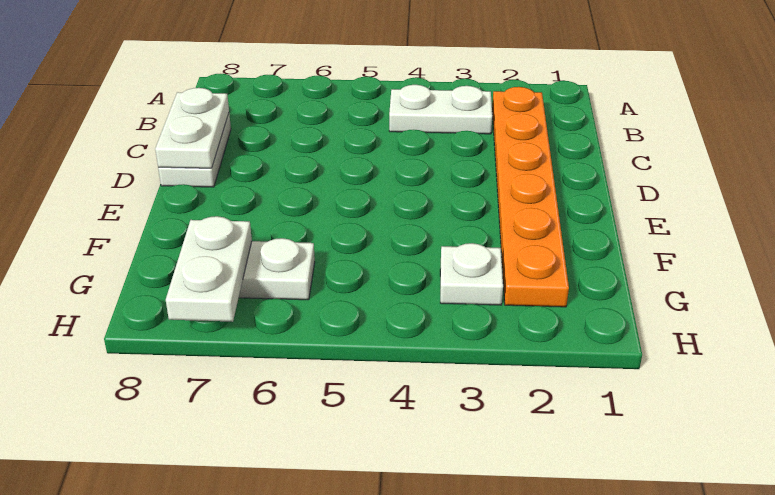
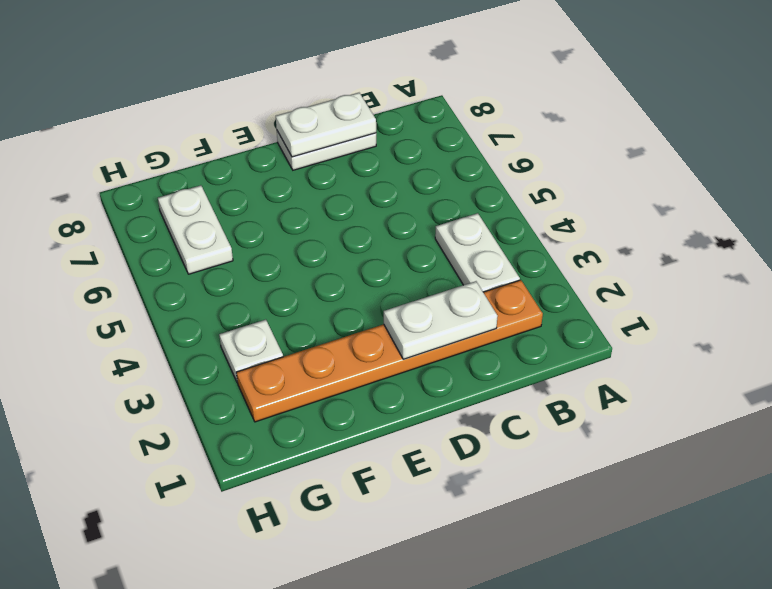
white 1x2 plate [166,216,252,322] -> white 1x2 plate moved to [384,281,498,359]

